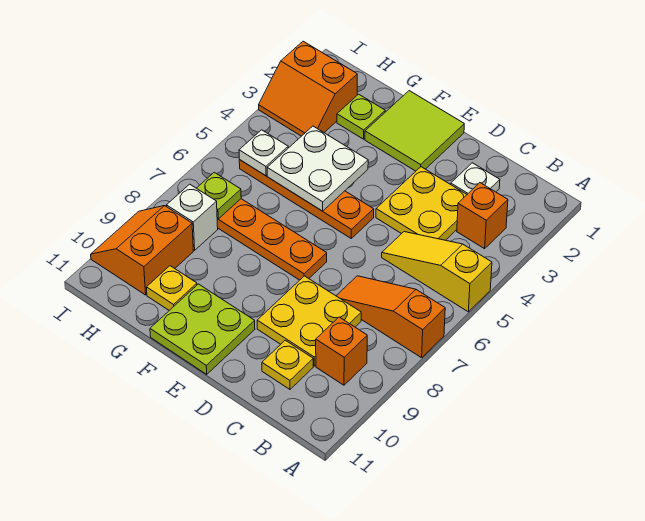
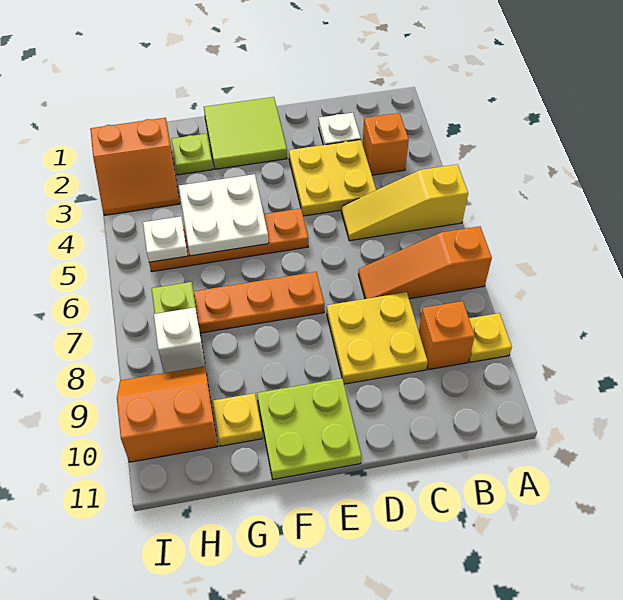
yellow 1x1 plate [262,340,313,389] -> yellow 1x1 plate moved to [469,313,512,362]
orange 2x2 slope [91,206,193,295] -> orange 2x2 slope turned to [117,366,218,462]

